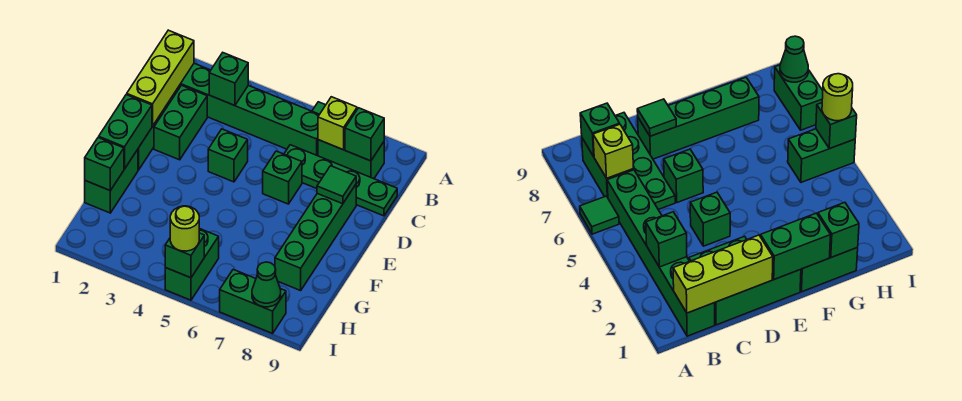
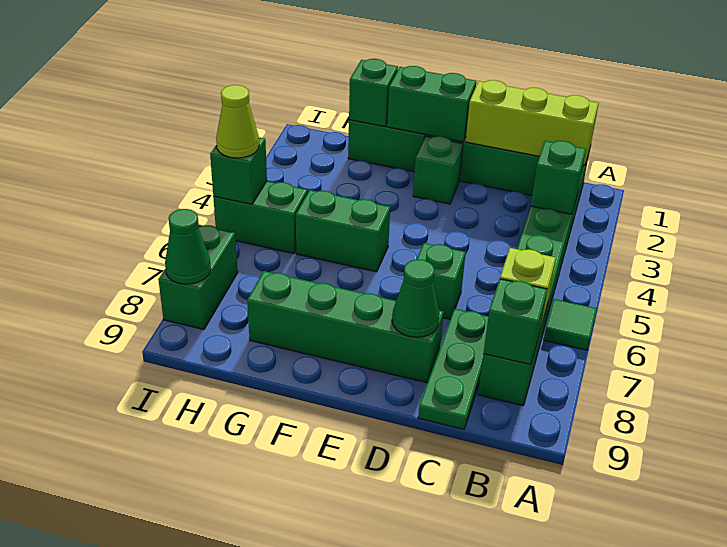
green 1x2 brick [154,85,207,160] -> green 1x2 brick moved to [296,190,390,272]
green 1x4 plate [284,145,397,216] -> green 1x3 plate [418,309,488,429]
green 1x1 brick [208,129,248,182] -> green 1x1 brick moved to [413,136,463,204]
green 1x1 tile [317,166,356,204] -> green 1x1 cone [392,260,439,337]
lime 1x1 round brick [170,206,199,251] -> lime 1x1 cone [216,85,259,158]

